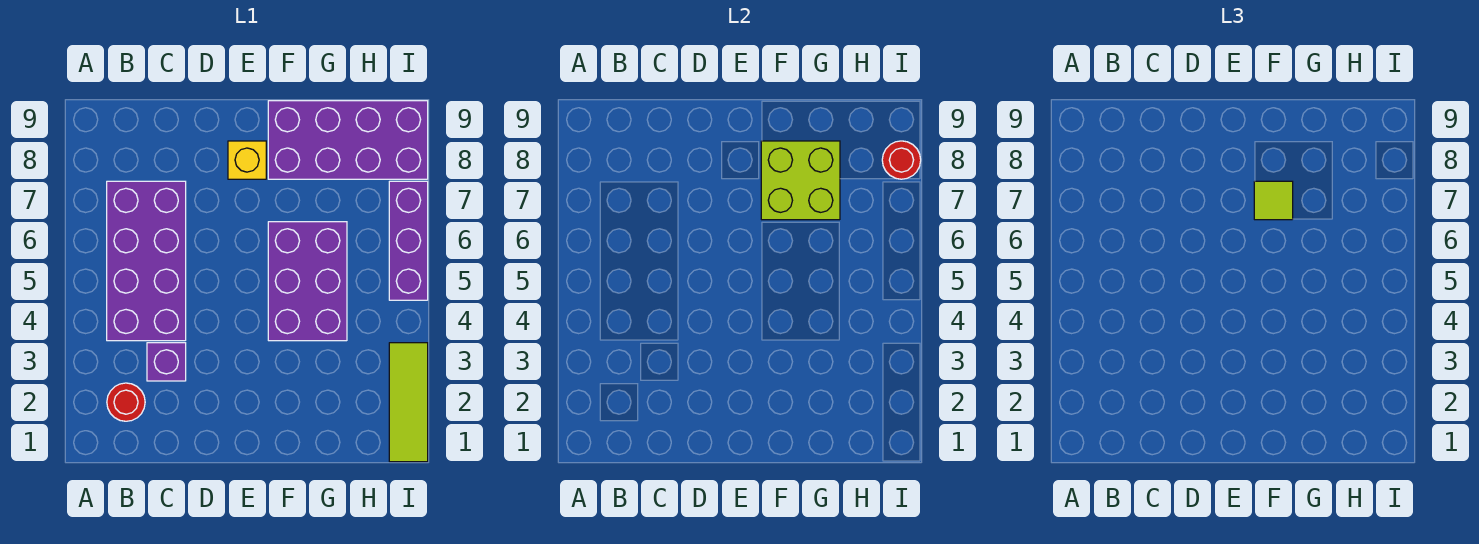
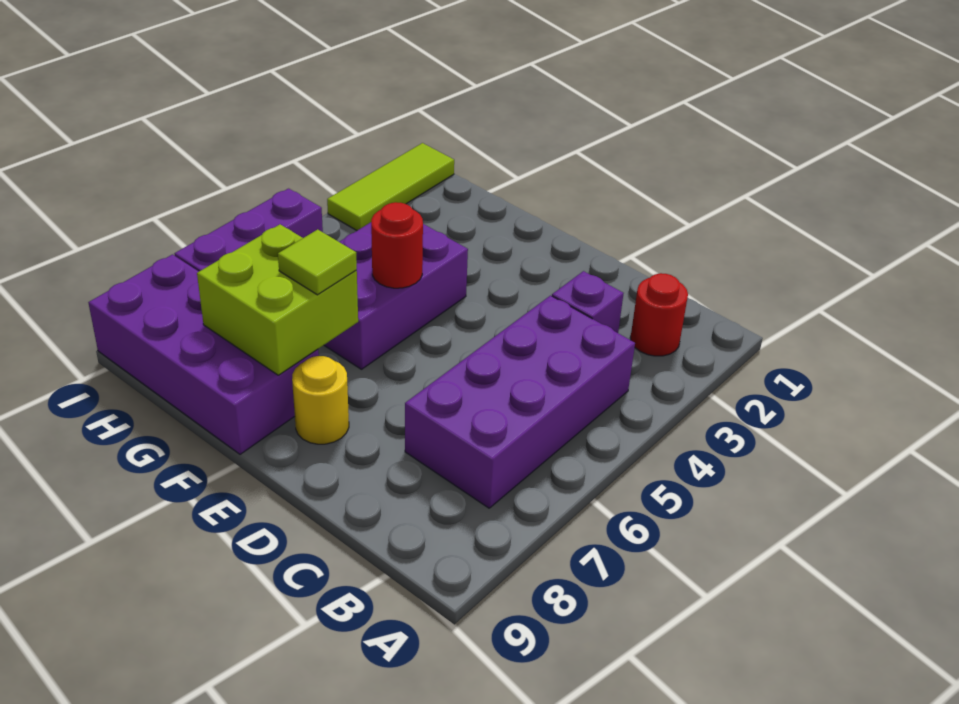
yellow 1x1 brick [228,141,266,179] -> yellow 1x1 round brick [292,356,349,444]
red 1x1 round brick [882,141,921,179] -> red 1x1 round brick moved to [371,202,423,288]

